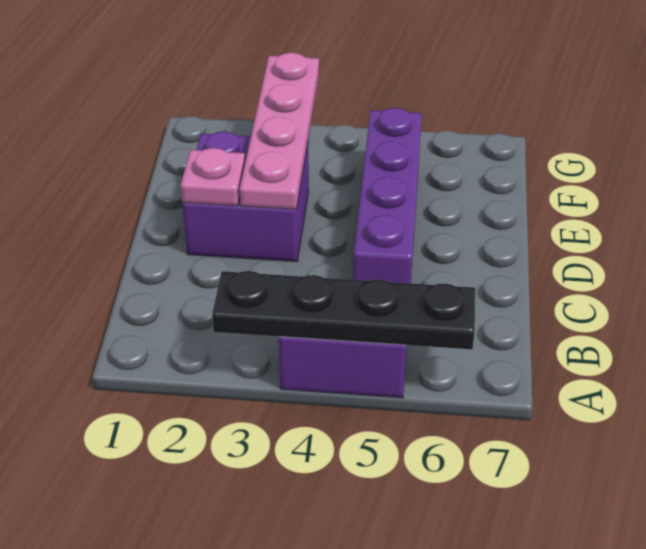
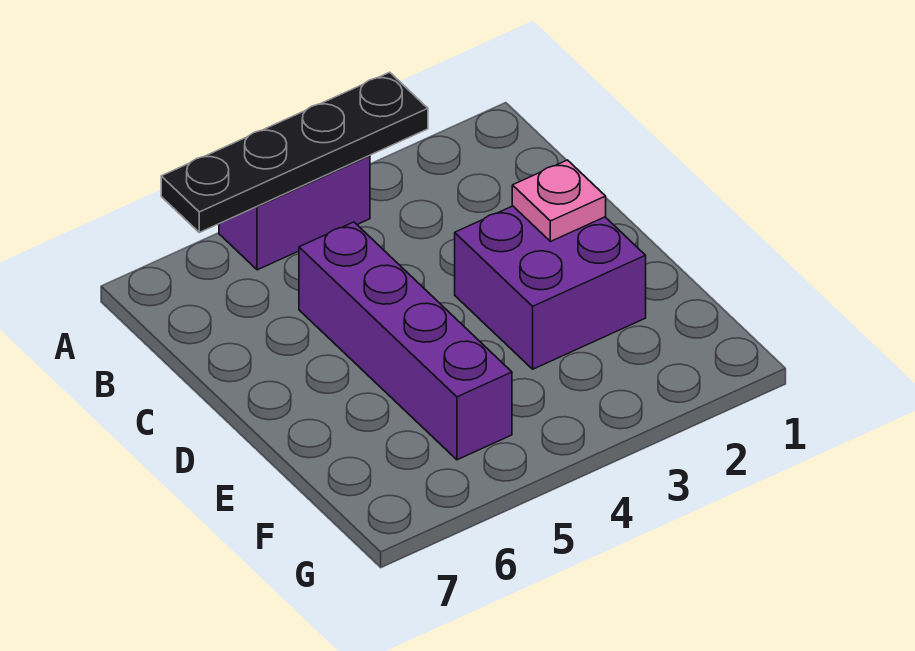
pink 1x4 plate [240,53,319,209] -> none

